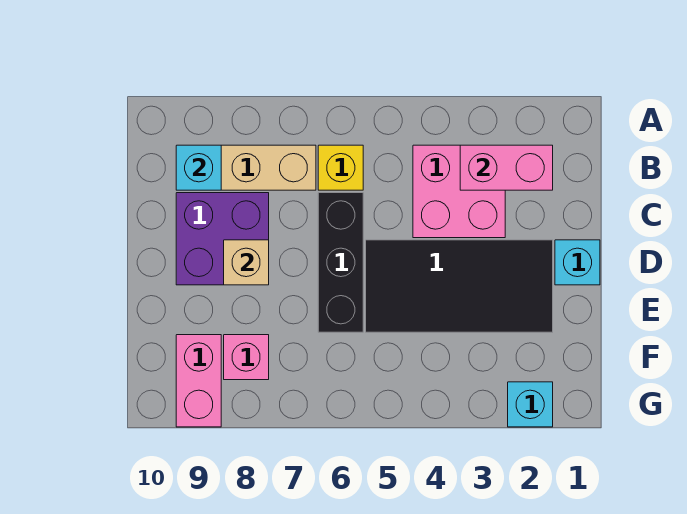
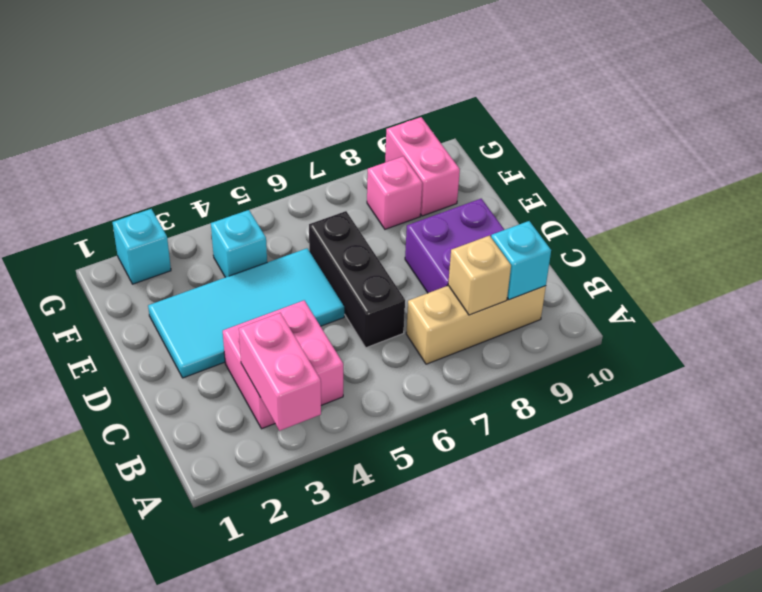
pink 1x2 brick [460,145,553,190] -> pink 1x2 brick turned to [239,313,321,431]
yellow 1x1 brick [318,145,363,190] -> none
cyan 1x1 brick [555,240,600,285] -> cyan 1x1 brick moved to [211,210,267,277]
black 2x4 tile [366,240,553,332] -> cyan 2x4 tile [148,248,344,378]
tan 1x1 brick [224,240,269,285] -> tan 1x1 brick moved to [448,236,511,315]

